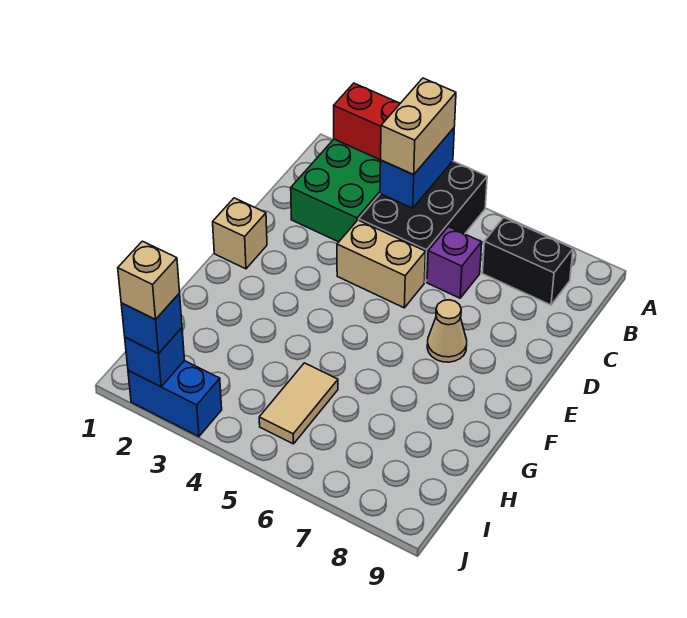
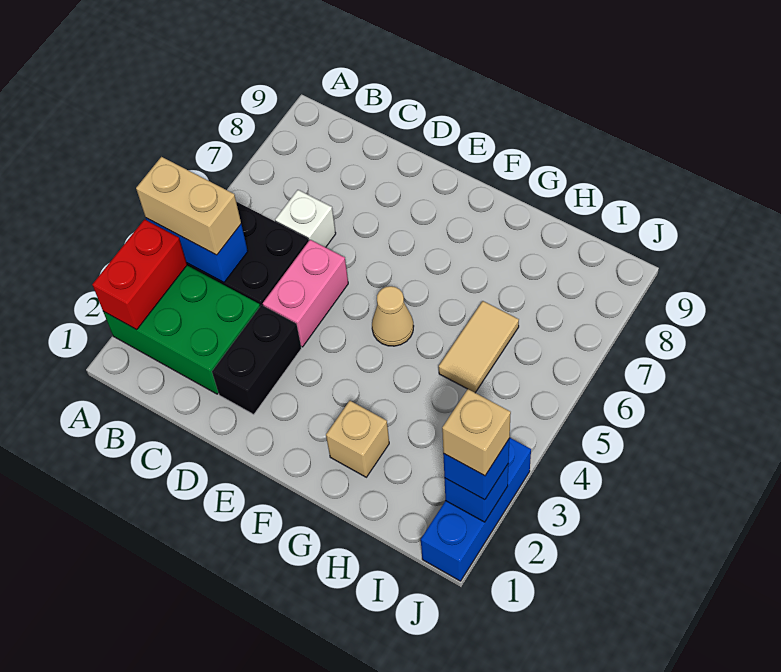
black 1x2 brick [482,218,573,305] -> black 1x2 brick moved to [212,305,301,414]
purple 1x1 brick [427,227,482,298] -> white 1x1 brick [275,190,336,247]
tan 1x2 brick [337,220,426,308] -> pink 1x2 brick [263,240,348,347]
tan 1x1 brick [213,198,267,269] -> tan 1x1 brick moved to [326,401,389,477]
tan 1x1 cone [427,300,467,362] -> tan 1x1 cone moved to [372,286,414,346]
tan 1x2 tile [259,363,338,444] -> tan 1x2 tile turned to [439,301,519,393]
blue 1x2 brick [128,361,222,437] -> blue 1x3 brick [421,438,531,581]

